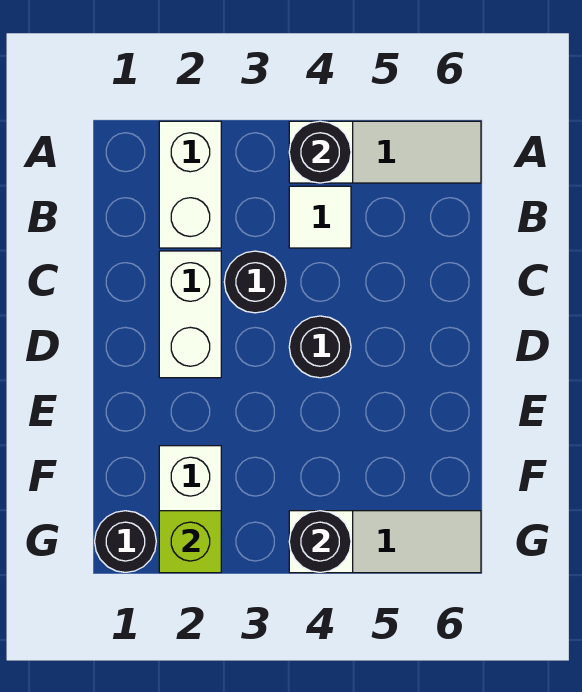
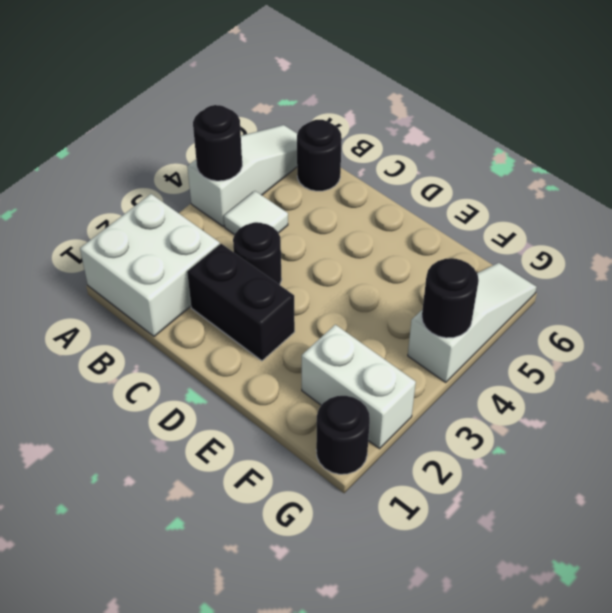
white 1x2 brick [159,121,221,248] -> white 2x2 brick [80,194,220,337]
white 1x2 brick [159,251,221,378] -> black 1x2 brick [187,244,295,361]
black 1x1 round brick [289,316,351,378] -> black 1x1 round brick moved to [297,120,342,191]
lime 1x1 brick [159,511,221,573] -> none

